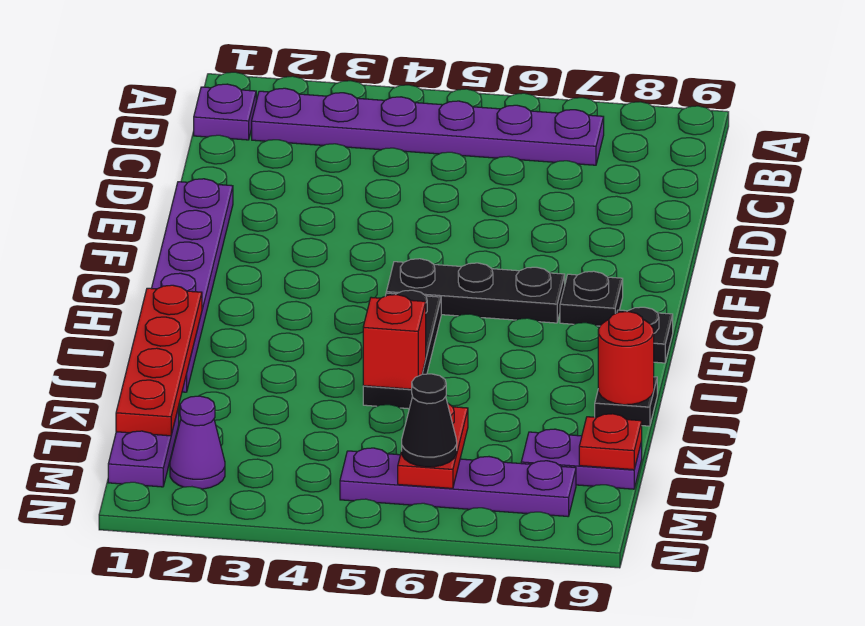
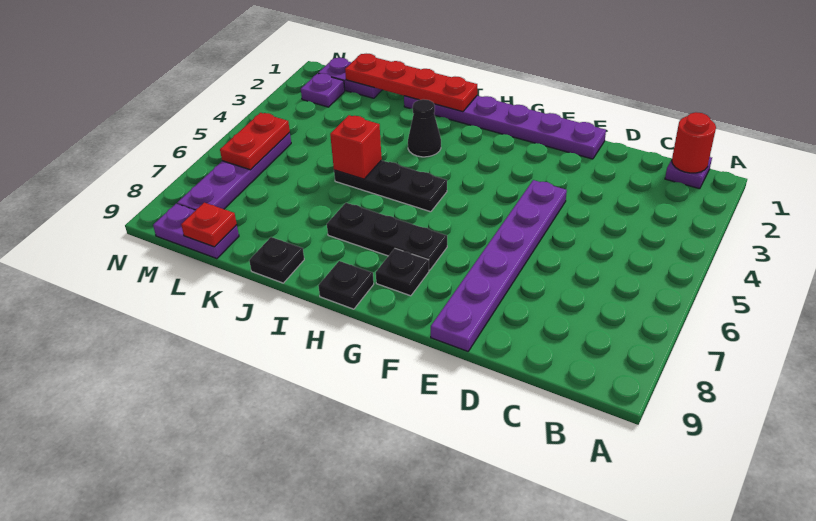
purple 1x6 plate [252,88,604,165] -> purple 1x6 plate moved to [431,180,567,351]
black 1x3 plate [386,259,565,323] -> black 1x3 plate turned to [327,203,447,270]
red 1x1 round brick [598,312,654,405] -> red 1x1 round brick moved to [672,112,716,173]
red 1x2 plate [398,403,468,488] -> red 1x2 plate turned to [220,113,290,170]
purple 1x2 plate [521,429,642,489] -> purple 1x2 plate turned to [153,204,239,259]
purple 1x1 cone [170,396,225,489] -> purple 1x1 plate [301,73,345,107]
black 1x1 cone [402,374,457,467] -> black 1x1 cone moved to [408,99,441,157]

